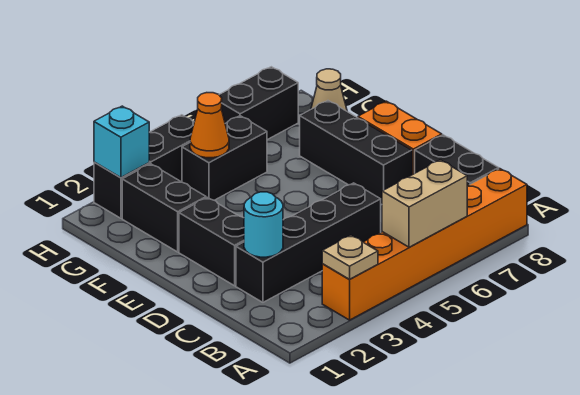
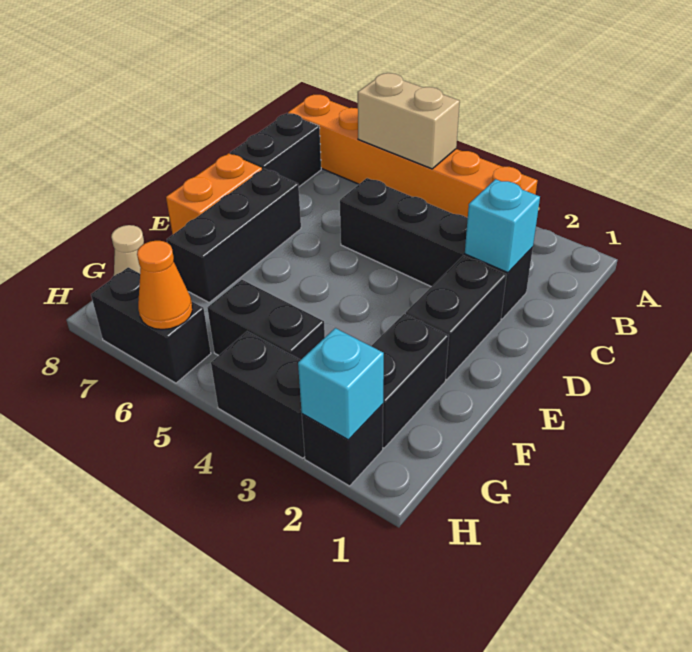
tan 1x1 plate [322,235,378,280] -> none
cyan 1x1 round brick [244,192,283,257] -> cyan 1x1 brick [465,179,540,273]
orange 1x1 cone [190,93,229,158] -> orange 1x1 cone moved to [137,241,192,330]

